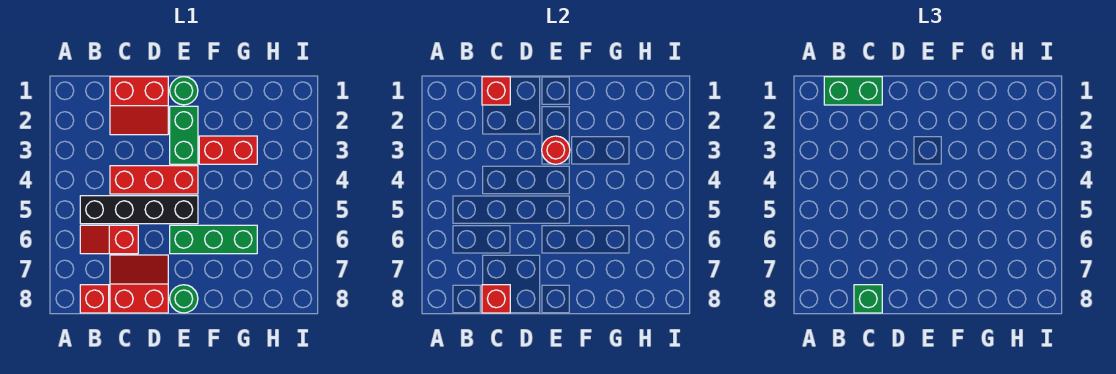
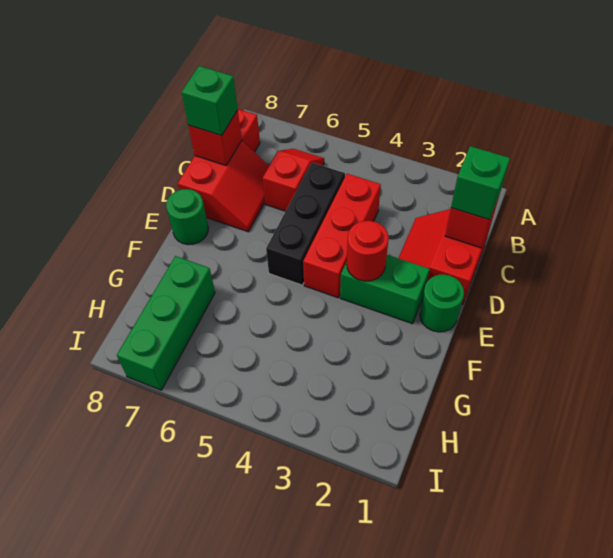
green 1x2 brick [824,77,882,105] -> green 1x1 brick [451,146,510,220]
black 1x4 brick [80,196,198,224] -> black 1x3 brick [266,163,345,285]
green 1x3 brick [170,225,257,254] -> green 1x3 brick moved to [117,256,215,390]
red 1x2 brick [199,136,257,164] -> none

